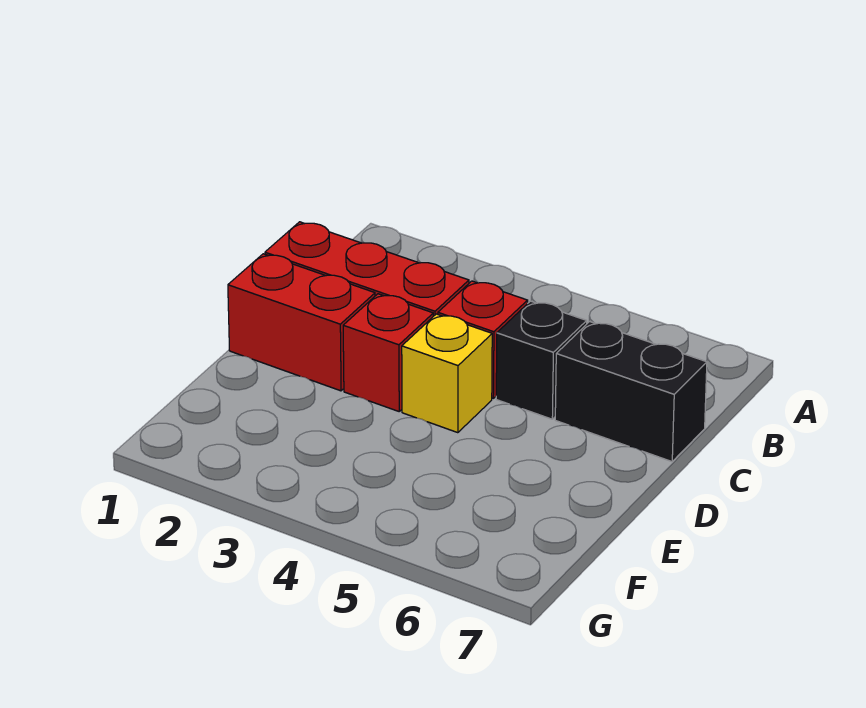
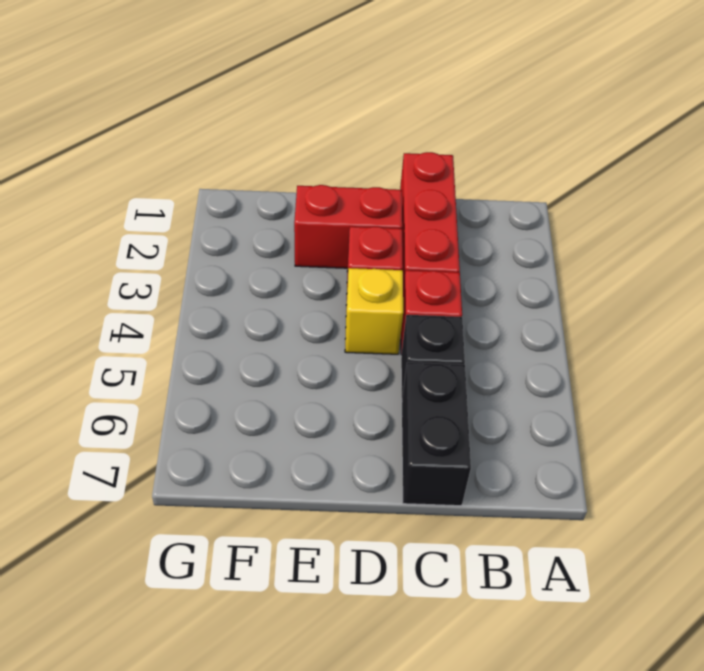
red 1x2 brick [228,254,375,391] -> red 1x2 brick turned to [294,185,402,268]

